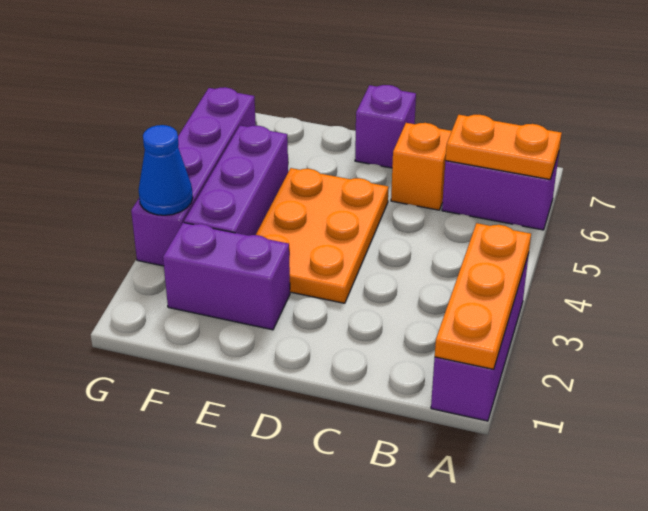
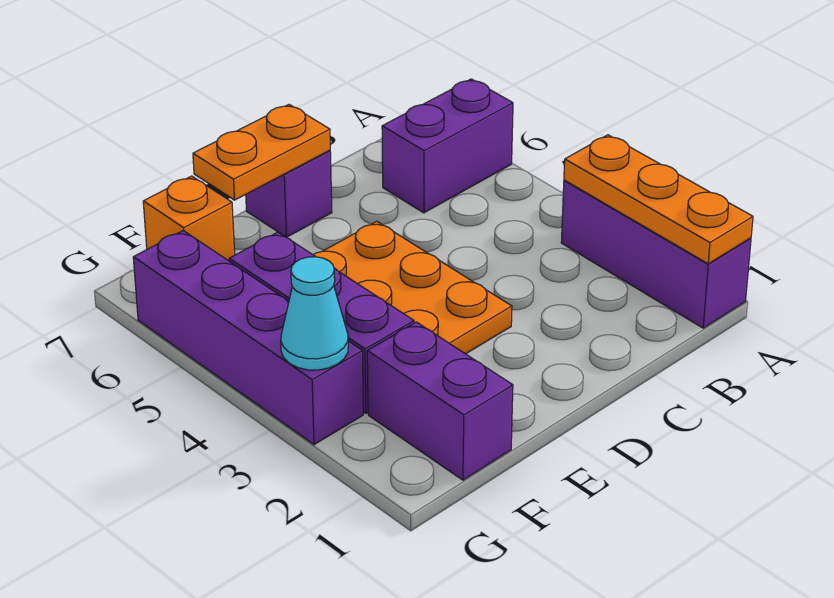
orange 1x2 plate [446,115,562,180] -> orange 1x2 plate moved to [193,105,330,200]
orange 1x1 brick [391,123,452,210] -> orange 1x1 brick moved to [143,176,235,261]
purple 1x2 brick [163,223,290,330] -> purple 1x2 brick turned to [367,322,513,480]
blue 1x1 cone [139,125,193,215] -> cyan 1x1 cone [281,257,348,370]

